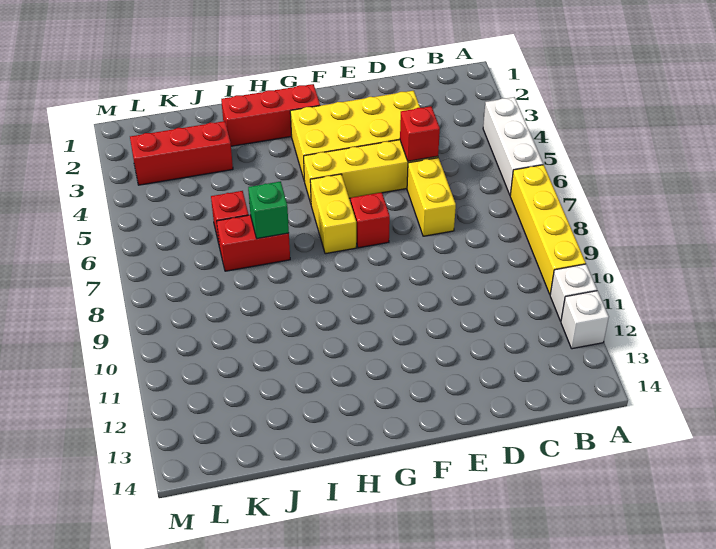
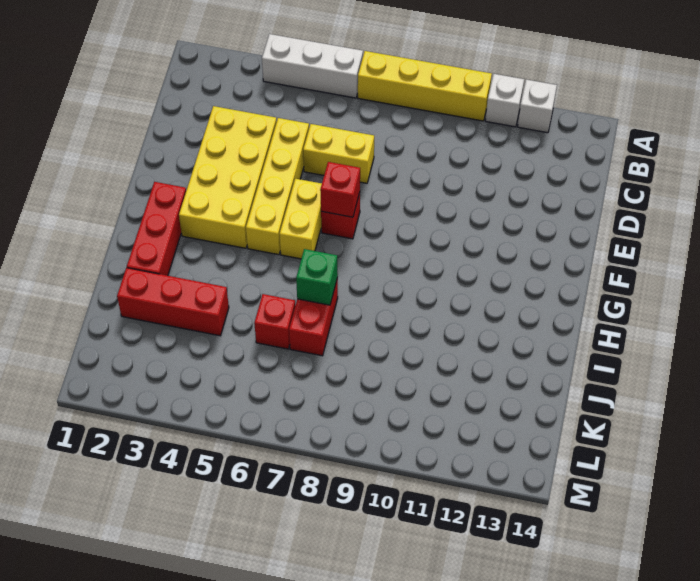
red 1x1 brick [400,106,440,161] -> red 1x1 brick moved to [320,162,360,217]
yellow 1x2 brick [310,174,356,254] -> yellow 1x2 brick turned to [279,179,322,259]
red 1x3 brick [130,121,233,185] -> red 1x3 brick turned to [117,268,229,336]

